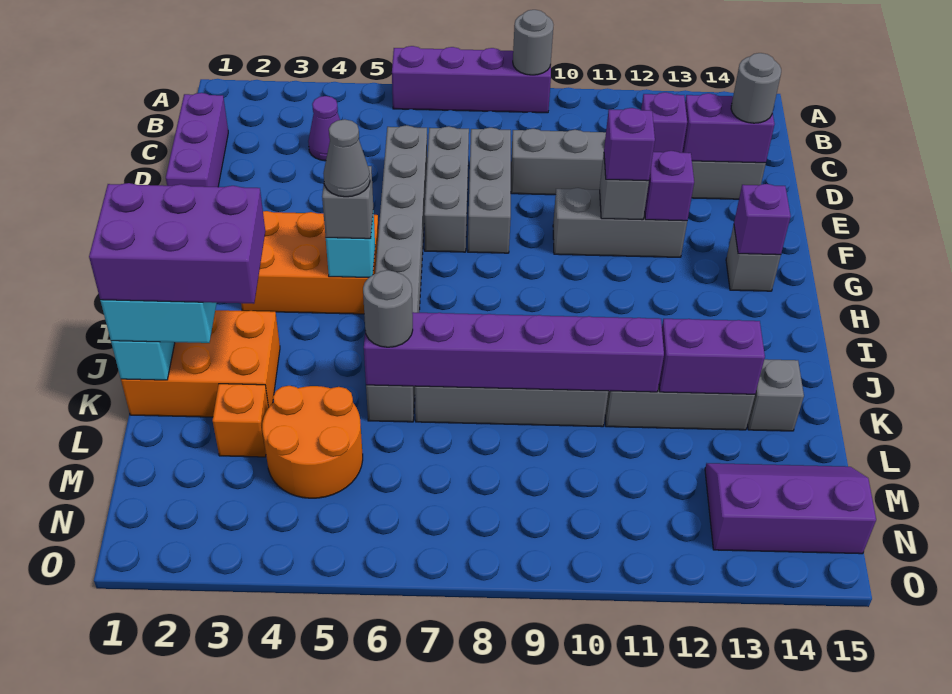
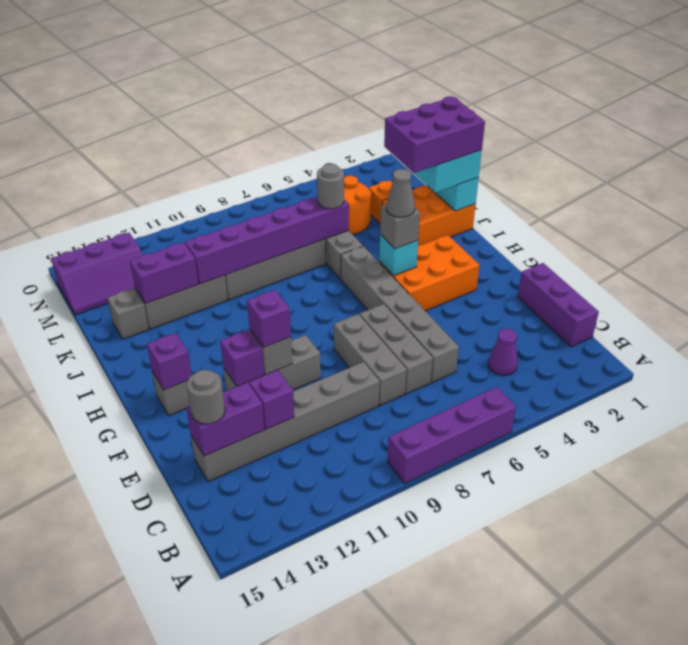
grey 1x1 round brick [513,10,553,75] -> none

